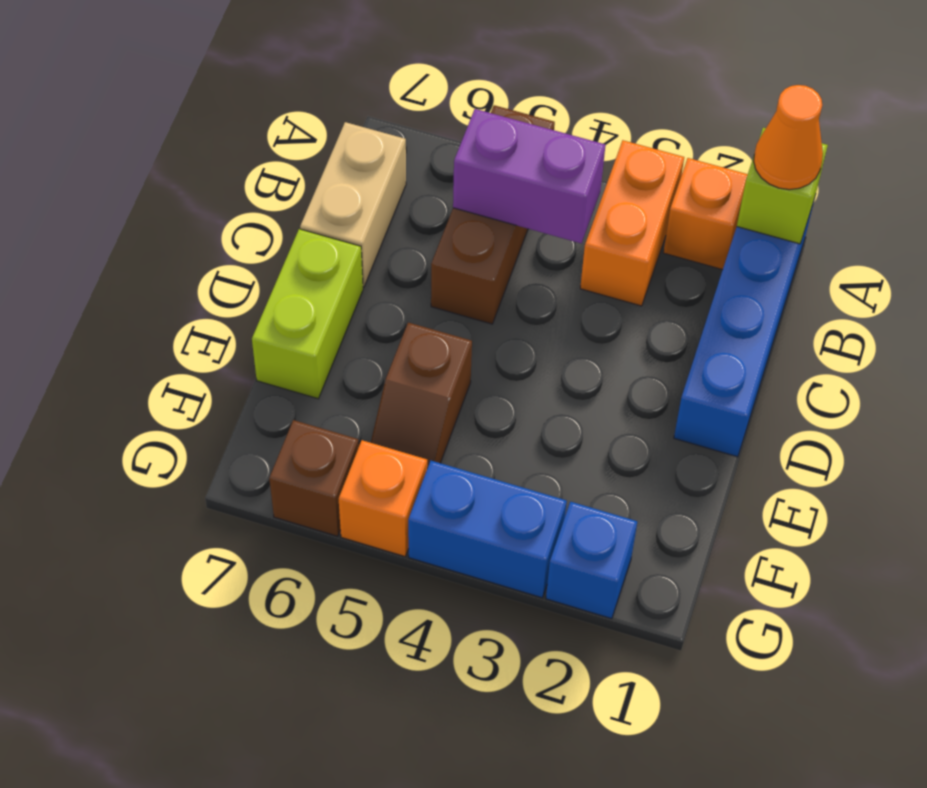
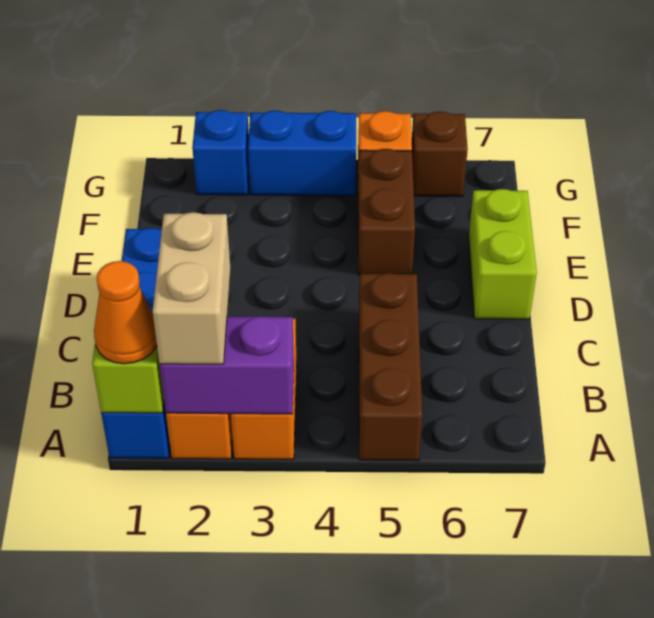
purple 1x2 brick [453,109,605,243] -> purple 1x2 brick moved to [160,316,294,414]
tan 1x2 brick [300,122,406,288] -> tan 1x2 brick moved to [153,212,230,364]
brown 1x2 slope [371,323,472,468] -> brown 1x2 brick [358,149,415,275]

